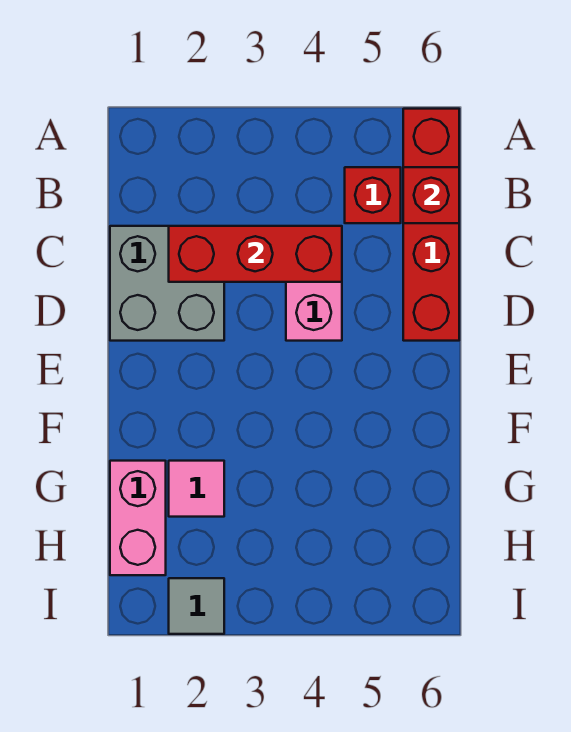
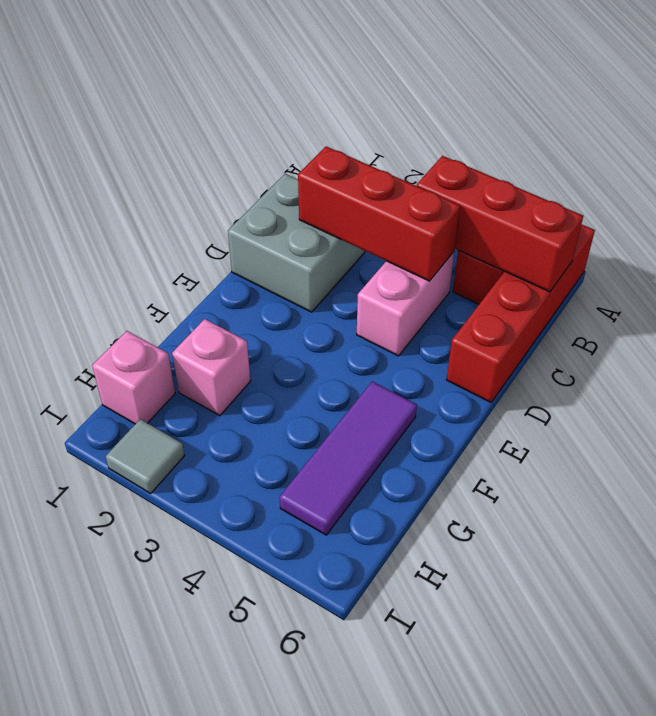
red 1x1 brick [403,167,459,223] -> red 1x3 brick [417,156,583,292]
none -> purple 1x3 tile [280,381,417,535]
pink 1x2 brick [110,461,166,575] -> pink 1x1 brick [92,331,175,424]
pink 1x1 tile [169,461,224,517] -> pink 1x1 brick [172,319,250,416]

